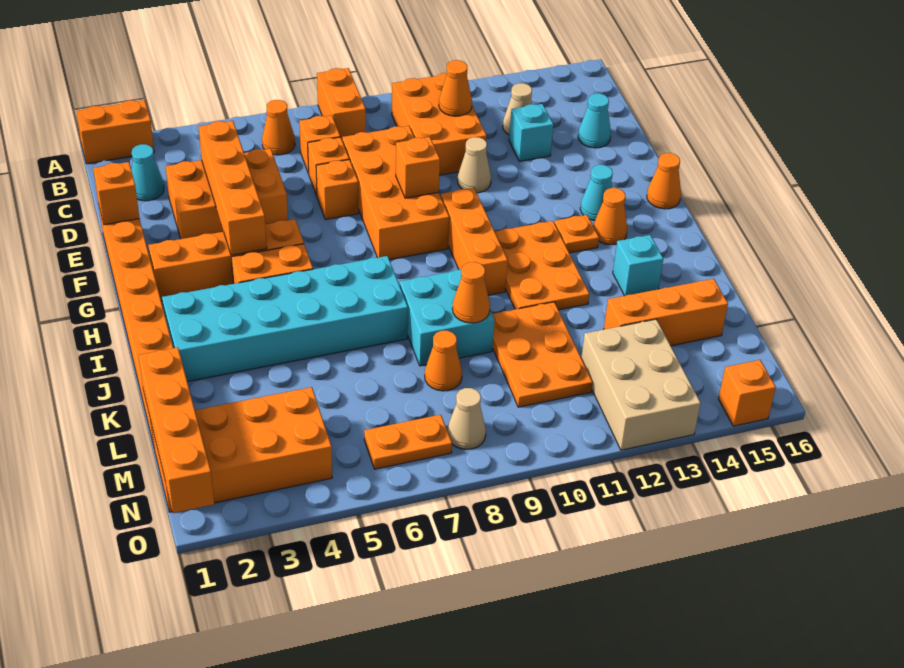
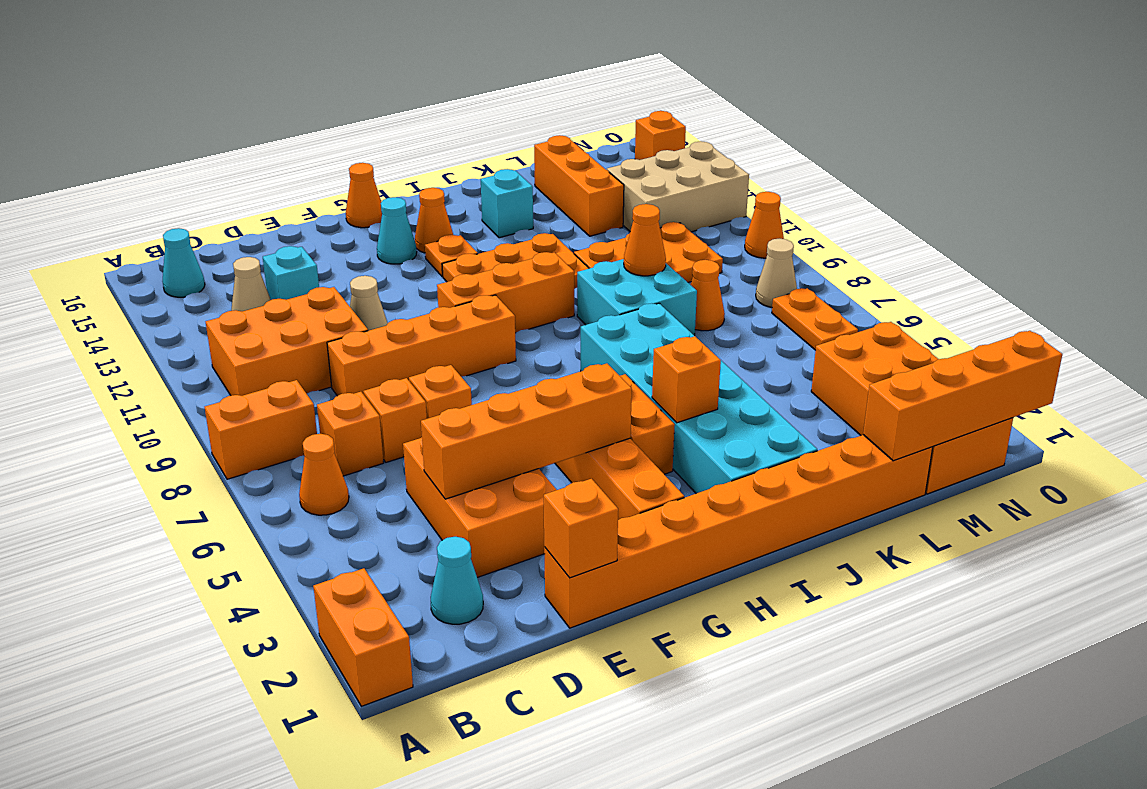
orange 1x1 cone [439,60,472,116] -> orange 1x1 cone moved to [745,192,784,258]
orange 2x4 brick [342,126,449,260] -> orange 1x4 brick [327,295,516,396]
cyan 1x1 cone [578,93,611,148] -> cyan 1x1 cone moved to [162,228,205,297]
orange 1x1 brick [396,137,440,198] -> orange 1x1 brick moved to [652,336,721,423]

